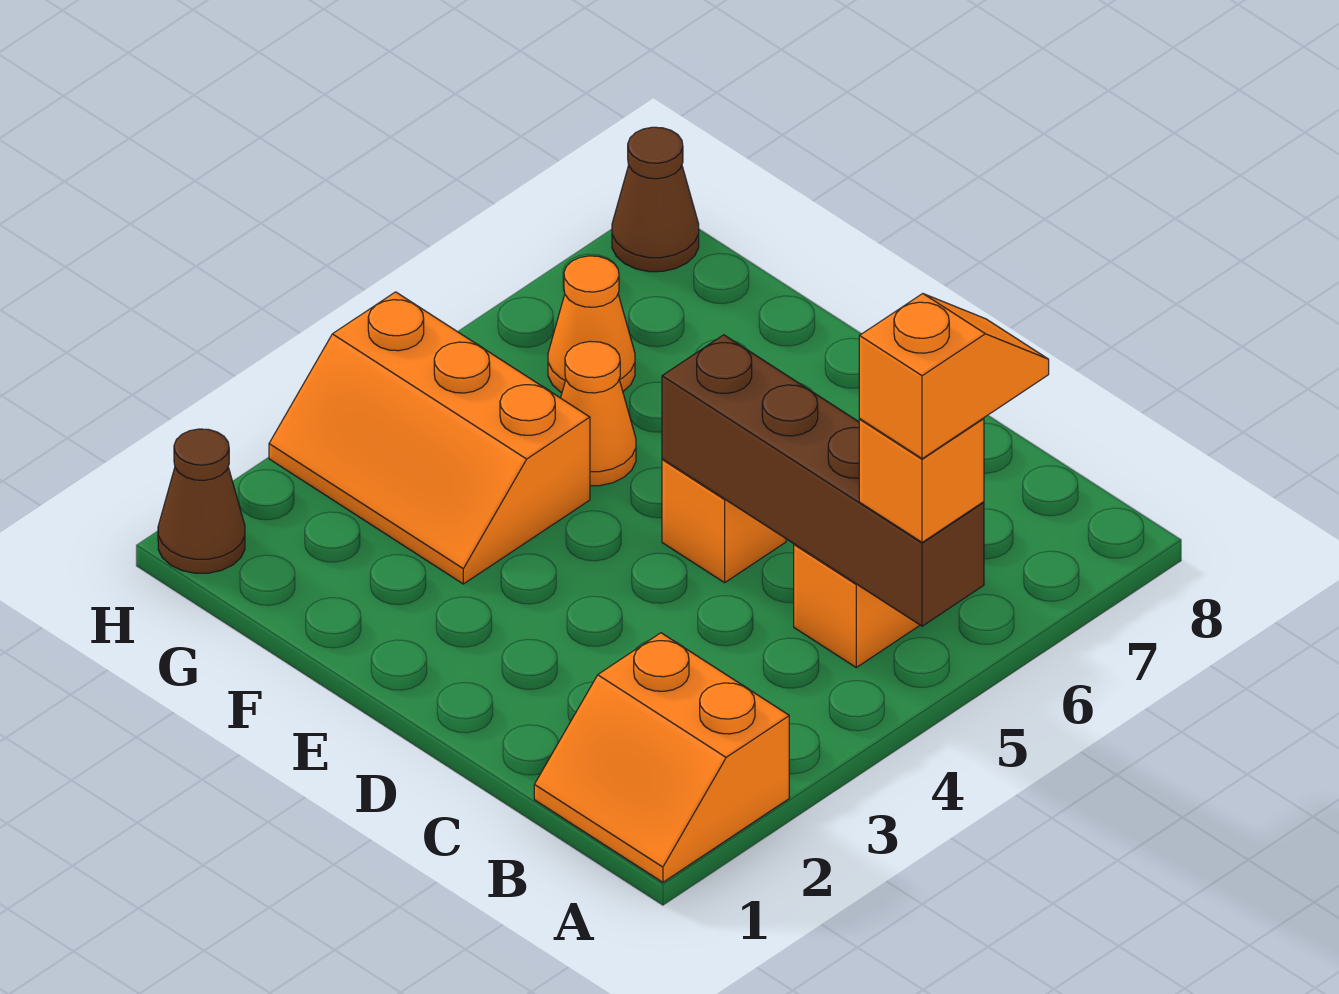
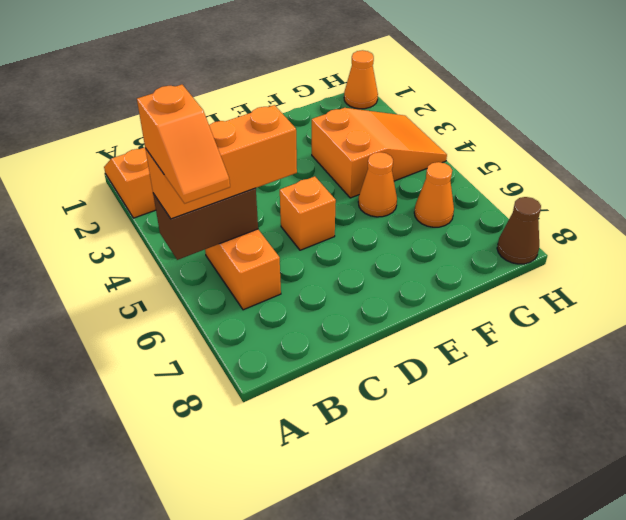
brown 1x4 brick [662,335,984,626] -> brown 1x2 brick [153,188,258,260]
orange 1x1 brick [859,418,984,542] -> orange 1x3 brick [145,105,297,219]
orange 2x3 slope [269,292,590,584] -> orange 2x3 slope turned to [312,108,447,198]
brown 1x1 cone [158,429,245,573] -> orange 1x1 cone [344,50,378,109]

